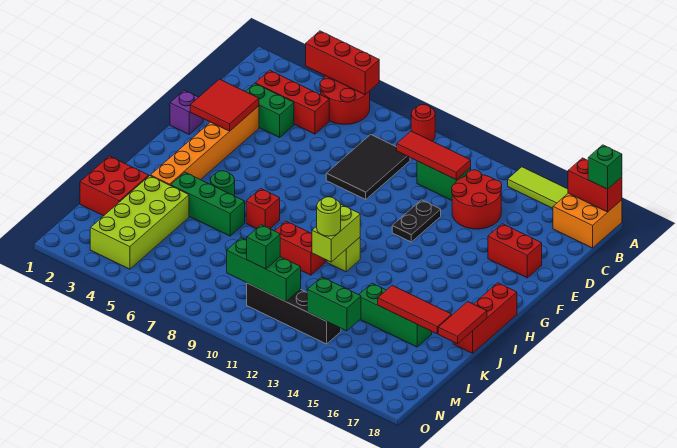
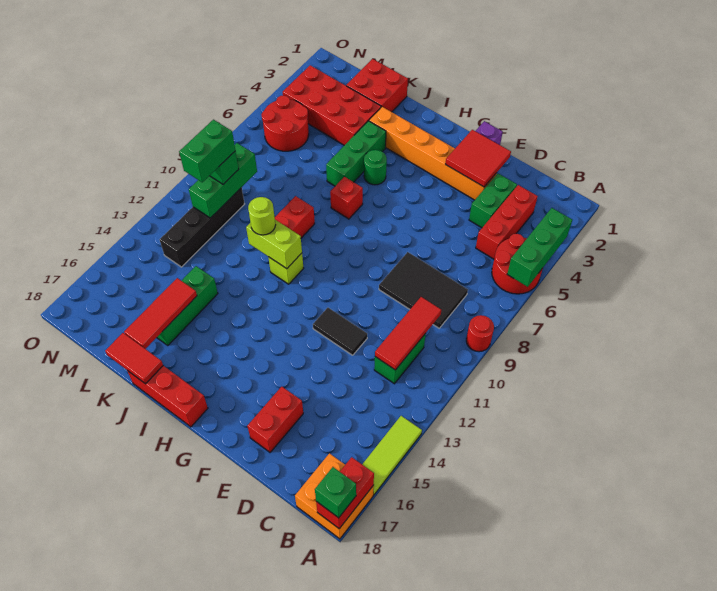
red 1x3 brick [306,31,379,95] -> green 1x3 brick [507,208,572,287]
red 2x2 round brick [452,170,502,229] -> red 2x2 round brick moved to [261,95,309,151]
black 1x2 plate [392,200,441,242] -> black 1x2 tile [313,308,367,355]
lime 2x4 brick [90,176,189,269] -> red 2x4 brick [283,65,381,145]
green 1x2 brick [307,277,361,331] -> green 1x2 brick moved to [179,120,235,182]

